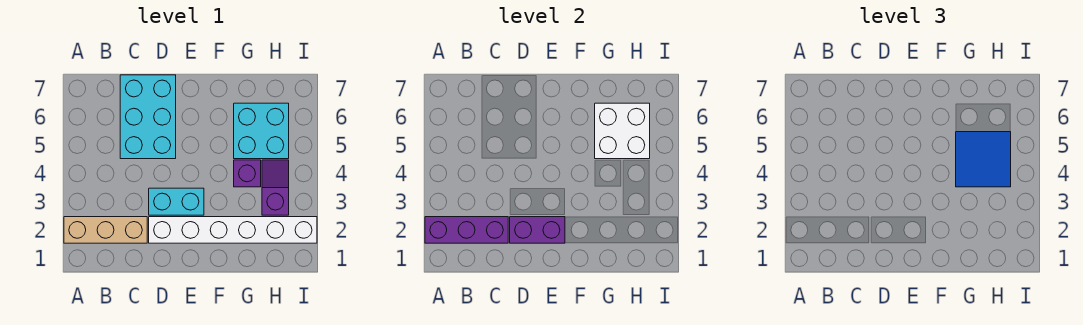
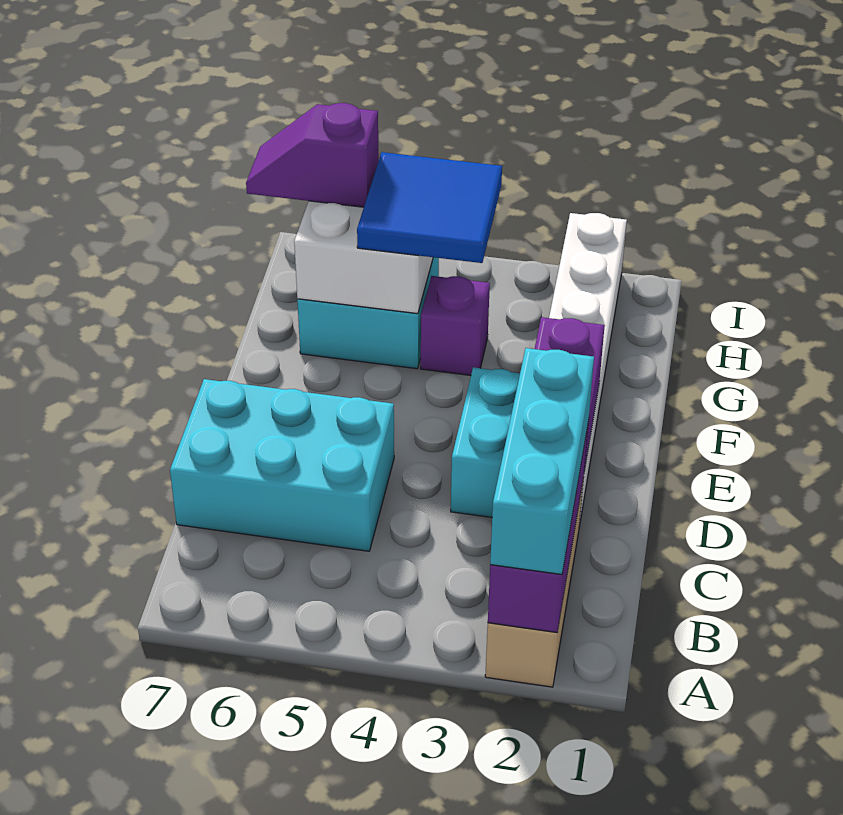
none -> cyan 1x3 brick [490,348,594,574]
purple 1x2 slope [262,160,289,215] -> purple 1x2 slope moved to [246,103,379,207]

